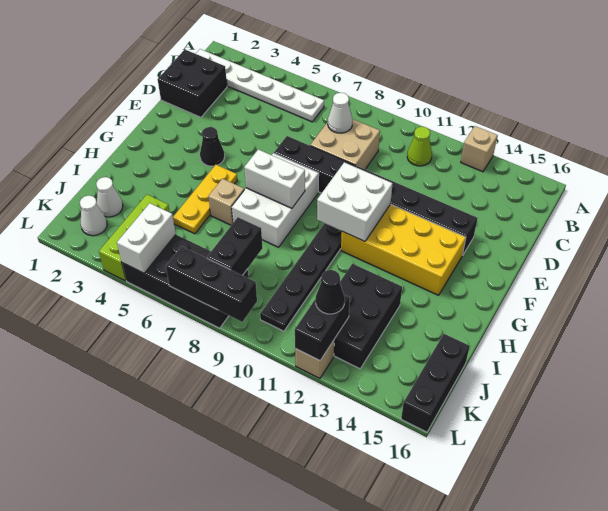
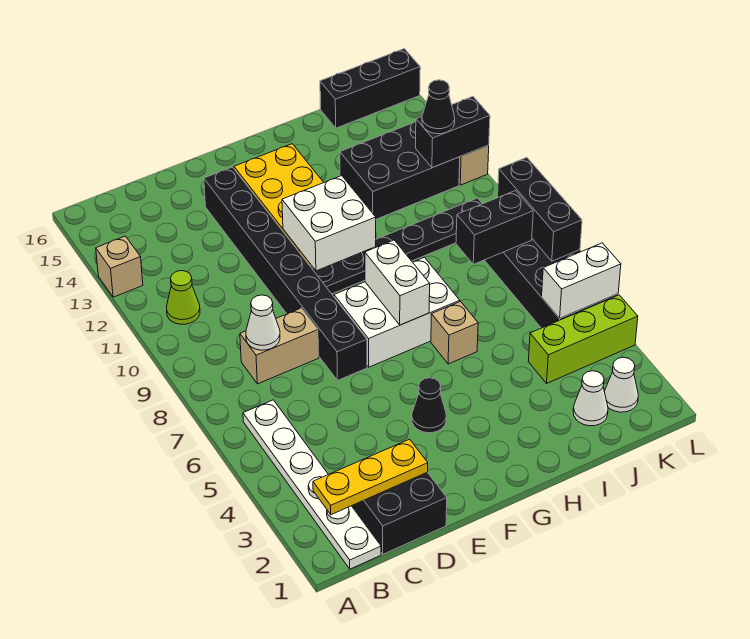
tan 2x2 brick [310,119,380,169] -> tan 1x2 brick [240,308,319,384]
yellow 1x3 plate [173,165,237,234] -> yellow 1x3 plate moved to [313,439,428,515]

